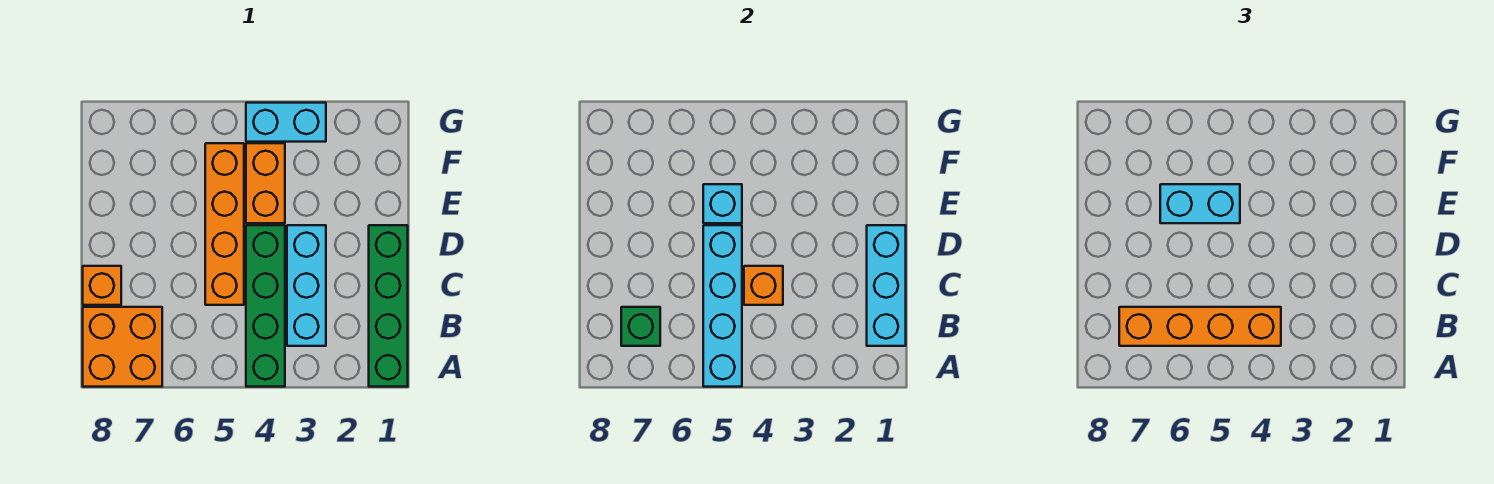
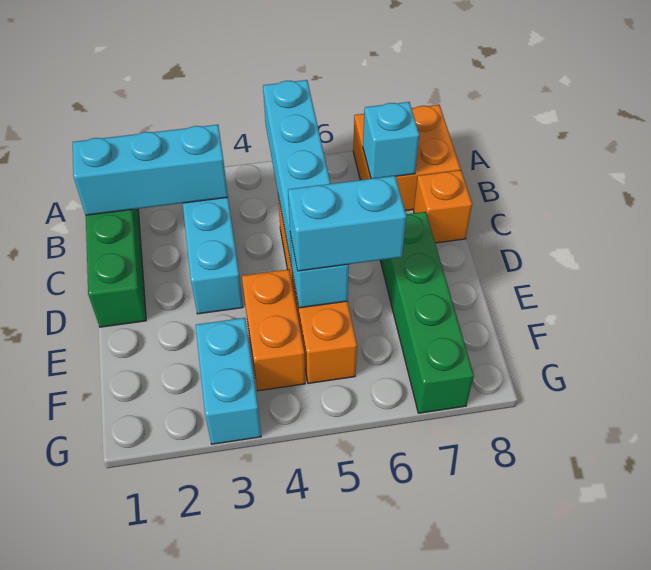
green 1x4 brick [246,225,285,387] -> green 1x4 brick moved to [380,212,474,413]
cyan 1x3 brick [867,225,906,346] -> cyan 1x3 brick turned to [73,125,228,215]
orange 1x4 brick [1119,307,1281,346] -> none
green 1x1 brick [621,307,660,346] -> cyan 1x1 brick [363,102,419,178]
orange 1x1 brick [744,266,783,305] -> none
cyan 1x2 brick [246,103,326,142] -> cyan 1x2 brick turned to [196,318,261,444]

